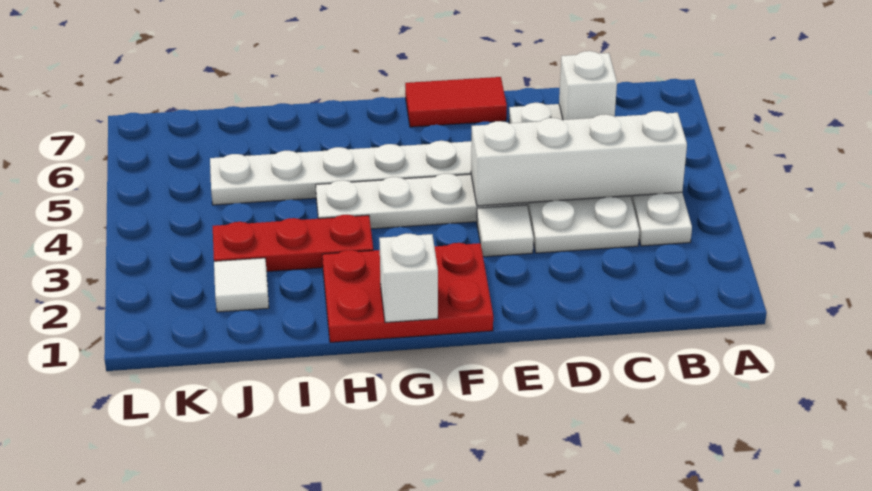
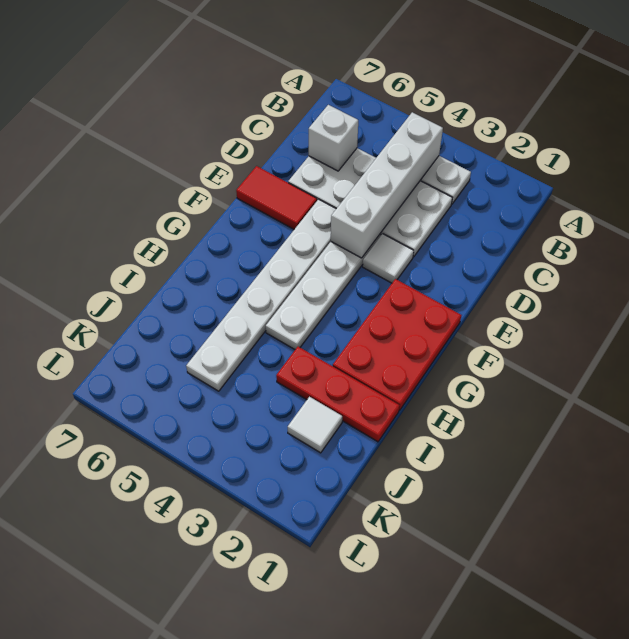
red 1x2 tile [405,77,507,127] -> red 1x2 tile turned to [236,166,317,229]
white 1x1 brick [379,234,438,323] -> none
red 1x3 plate [213,215,373,272] -> red 1x3 plate turned to [276,347,400,442]

